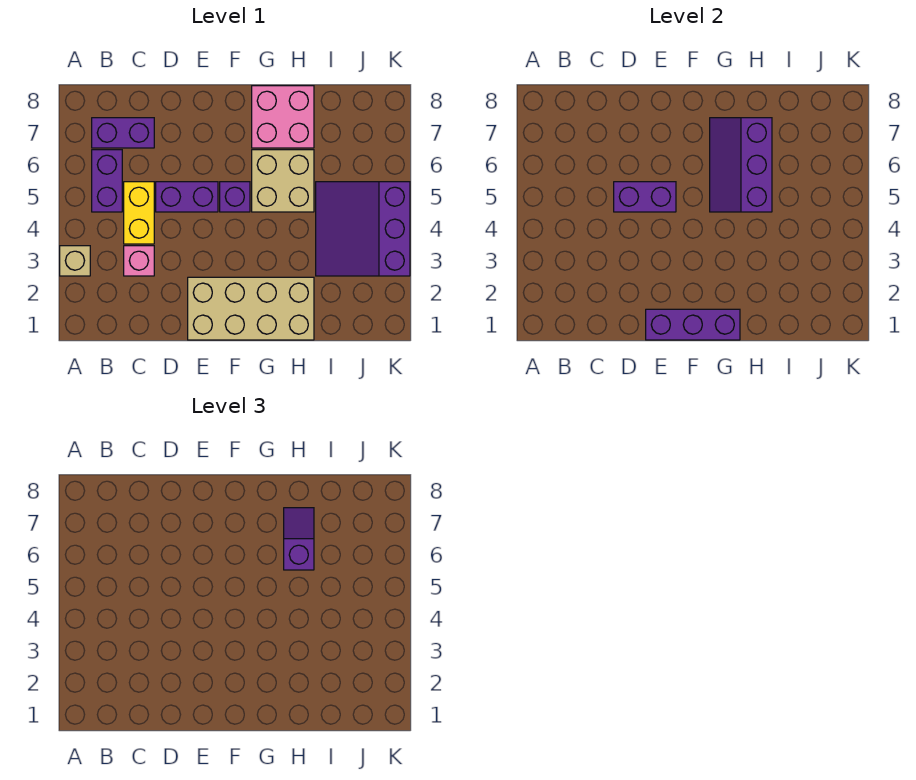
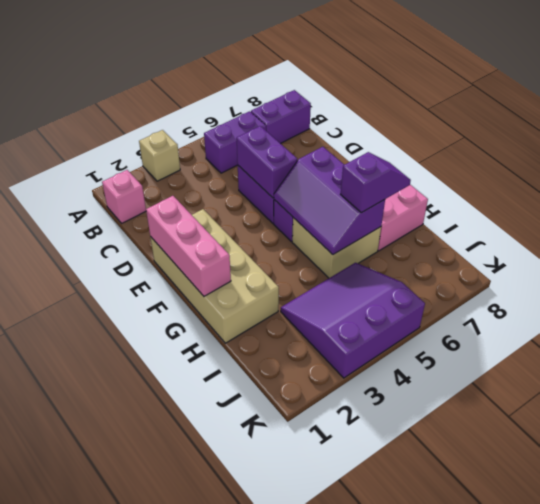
purple 1x2 brick [92,118,154,148] -> purple 1x2 brick turned to [251,90,311,144]
pink 1x1 brick [124,246,154,276] -> pink 1x1 brick moved to [102,170,146,223]
yellow 1x2 brick [124,182,154,244] -> none
purple 1x3 brick [646,309,740,340] -> pink 1x3 brick [146,196,231,296]
purple 2x3 slope [710,118,772,212] -> purple 2x3 slope turned to [274,147,385,255]

